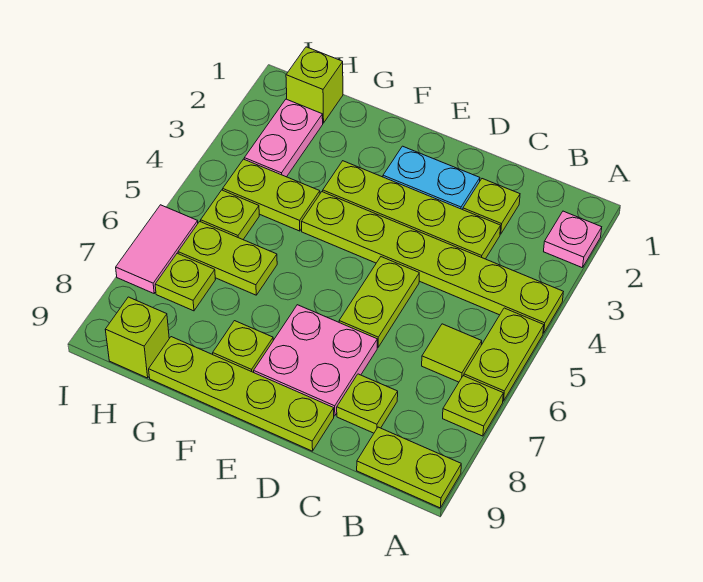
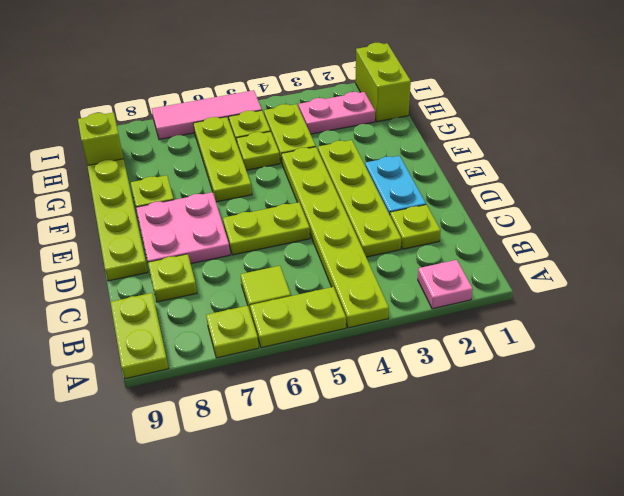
lime 1x2 plate [178,221,277,295] -> lime 1x3 plate [193,117,252,202]
lime 1x1 brick [286,47,343,123] -> lime 1x2 brick [356,43,411,122]
lime 1x1 plate [155,253,215,311] -> lime 1x1 plate moved to [237,131,280,170]
pink 1x2 tile [116,205,198,293] -> pink 1x3 tile [152,90,262,139]

